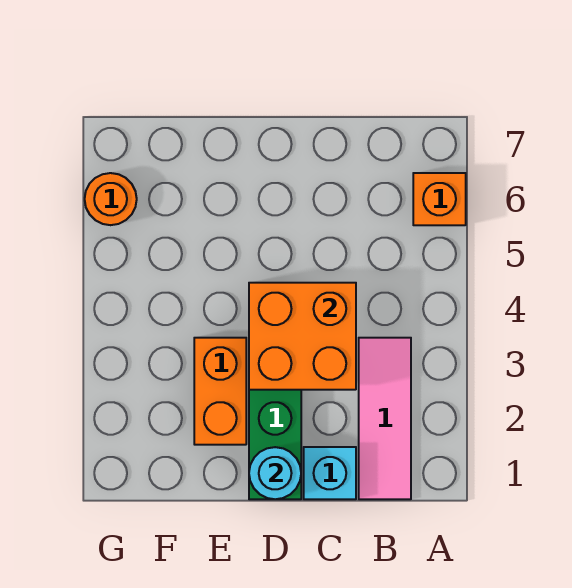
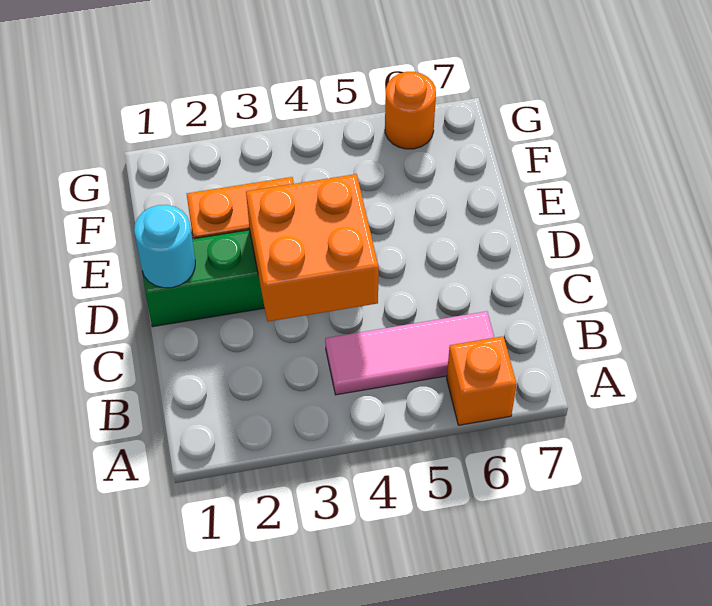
pink 1x3 tile [359,338,411,499] -> pink 1x3 tile moved to [325,311,494,395]
cyan 1x1 brick [304,447,356,499] -> none

